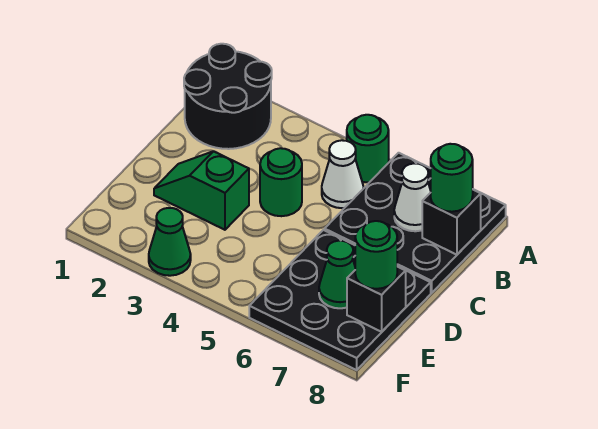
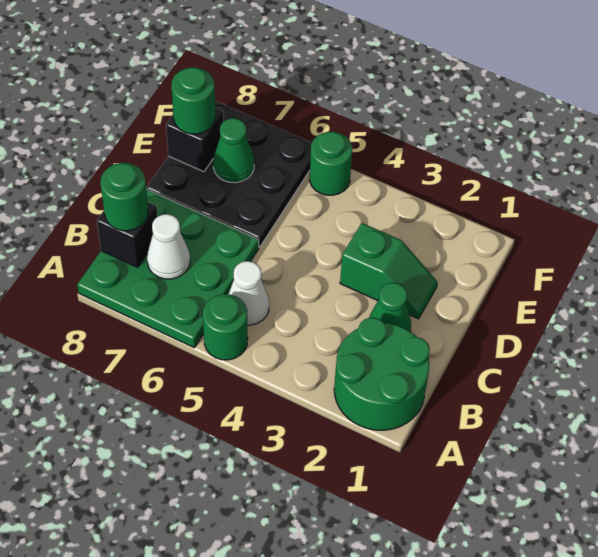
black 2x2 round brick [184,44,272,149] -> green 2x2 round brick [334,318,430,430]
black 3x3 plate [325,153,506,293] -> green 3x3 plate [77,189,259,348]
green 1x1 round brick [260,148,302,216] -> green 1x1 round brick moved to [310,132,352,195]
green 1x1 cone [149,208,191,276] -> green 1x1 cone moved to [369,283,411,331]

